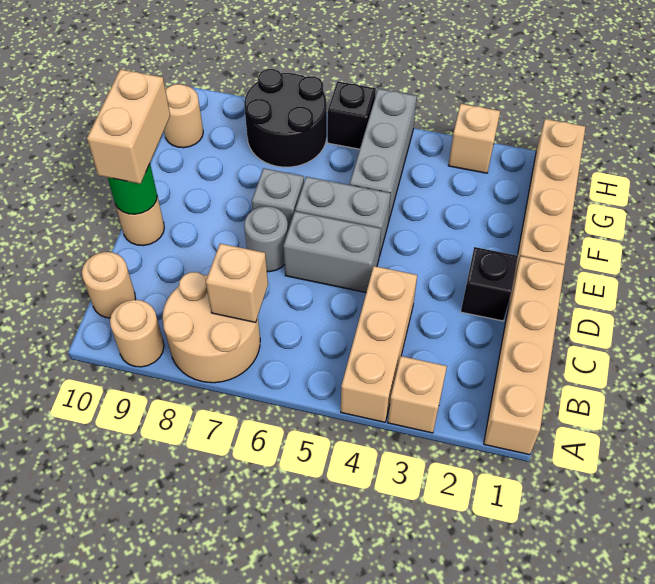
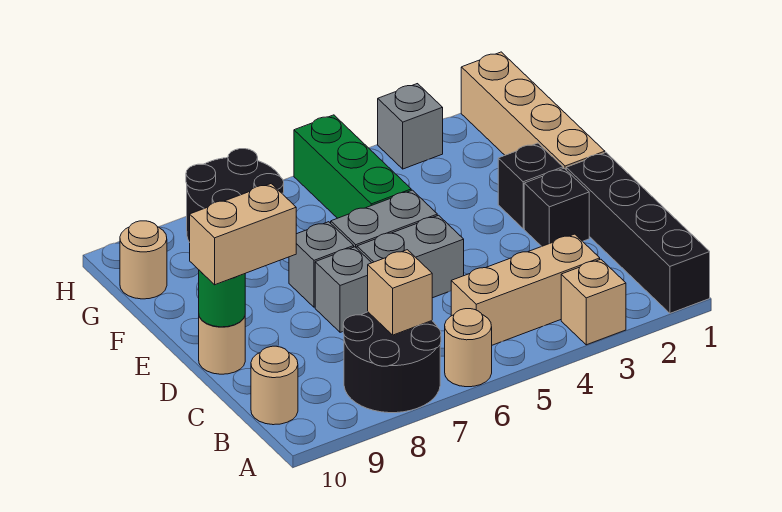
tan 1x4 brick [484,256,565,455] -> black 1x4 brick [566,153,710,313]
tan 1x3 brick [341,266,417,422] -> tan 1x3 brick turned to [451,234,600,345]
tan 2x2 round brick [163,272,260,383] -> black 2x2 round brick [343,312,441,413]
tan 1x1 round brick [110,300,164,367] -> tan 1x1 round brick moved to [445,309,492,387]
grey 1x1 round brick [244,206,288,272] -> grey 1x1 brick [315,247,371,332]
tan 1x2 brick [87,69,170,184] -> tan 1x2 brick turned to [190,184,296,285]
grey 1x3 brick [350,89,417,222] -> green 1x3 brick [294,115,411,218]
tan 1x1 brick [448,104,500,173] -> grey 1x1 brick [378,84,443,169]
black 1x1 brick [328,81,376,149] -> black 1x1 brick moved to [498,143,563,229]

